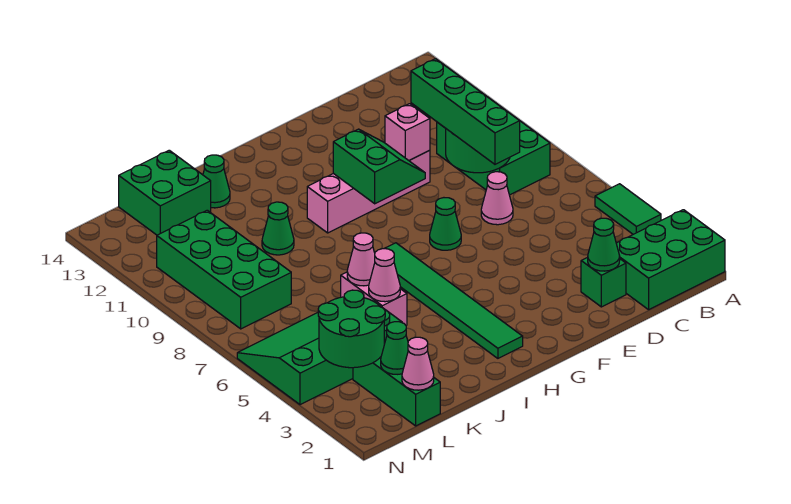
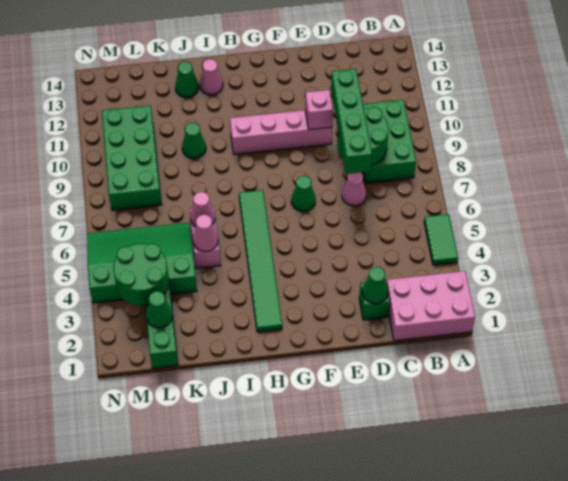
green 2x3 brick [616,210,725,310] -> pink 2x3 brick [387,271,475,341]
green 2x2 slope [333,129,425,204] -> none
green 2x2 brick [119,150,211,235] -> none
pink 1x1 cone [402,337,434,390] -> pink 1x1 cone moved to [200,59,223,95]

